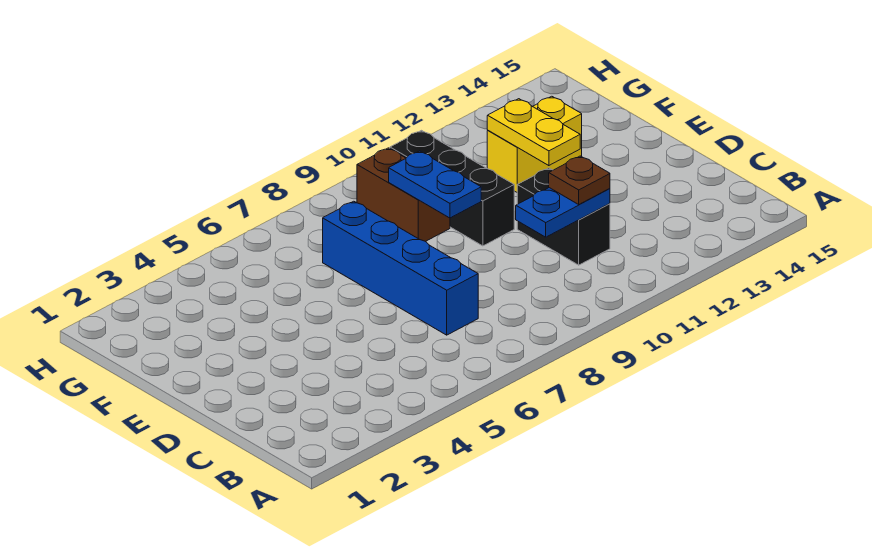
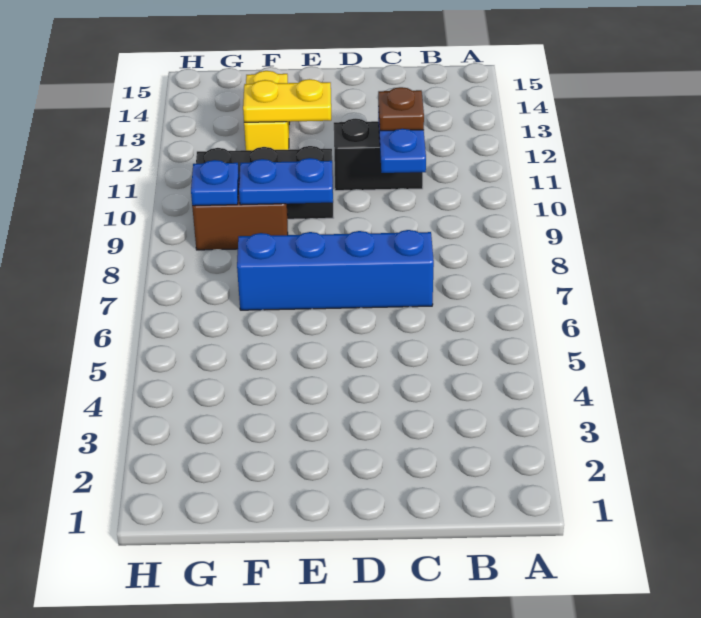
none -> blue 1x1 plate [191,160,239,206]

